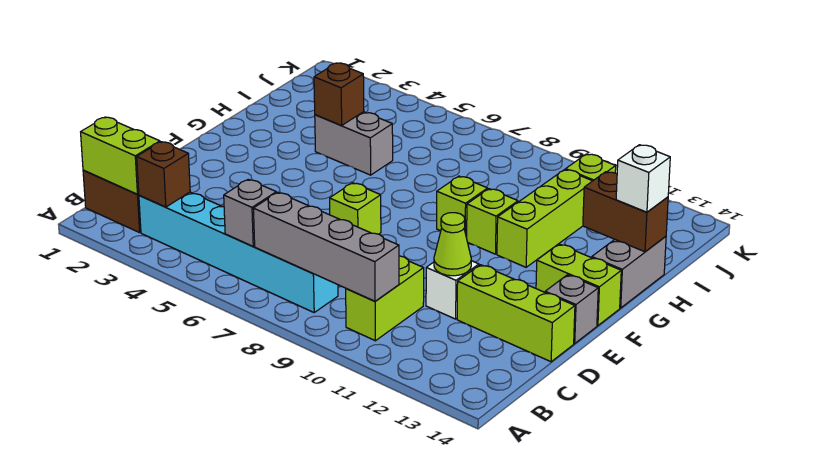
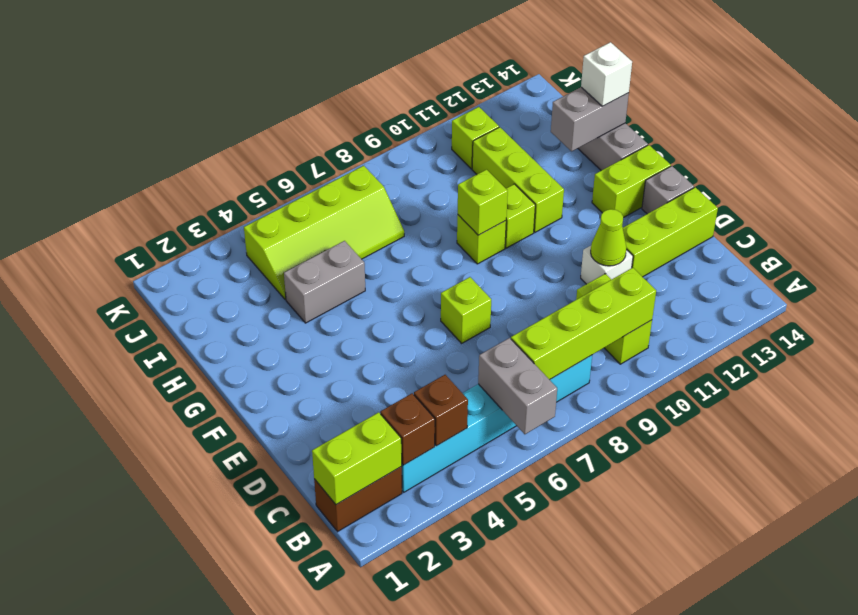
grey 1x1 brick [224,180,276,246] -> grey 1x2 brick [478,338,557,434]
grey 1x4 brick [253,192,399,301] -> lime 1x4 brick [511,268,656,380]
none -> lime 1x1 brick [458,170,508,235]
brown 1x1 brick [314,63,364,126] -> brown 1x1 brick moved to [414,375,468,446]
brown 1x2 brick [583,172,668,252] -> grey 1x2 brick [551,87,629,152]
none -> lime 2x4 slope [244,166,404,300]

